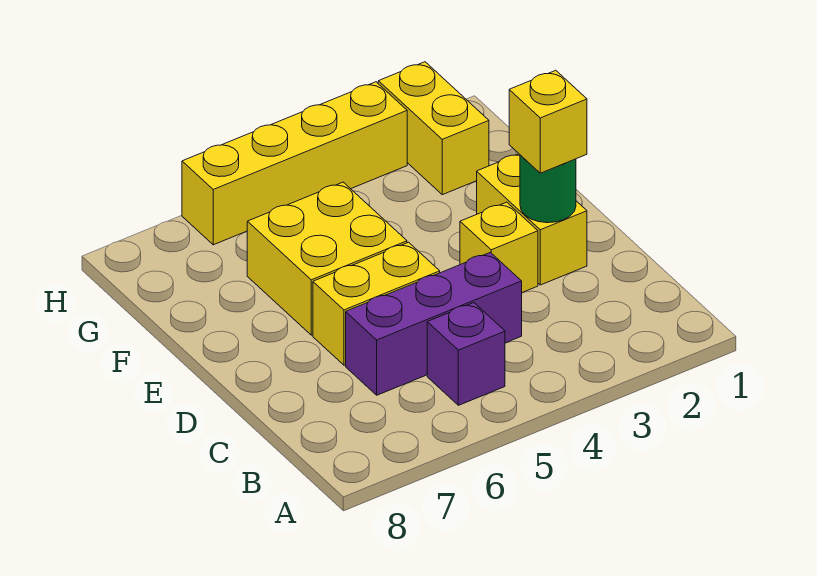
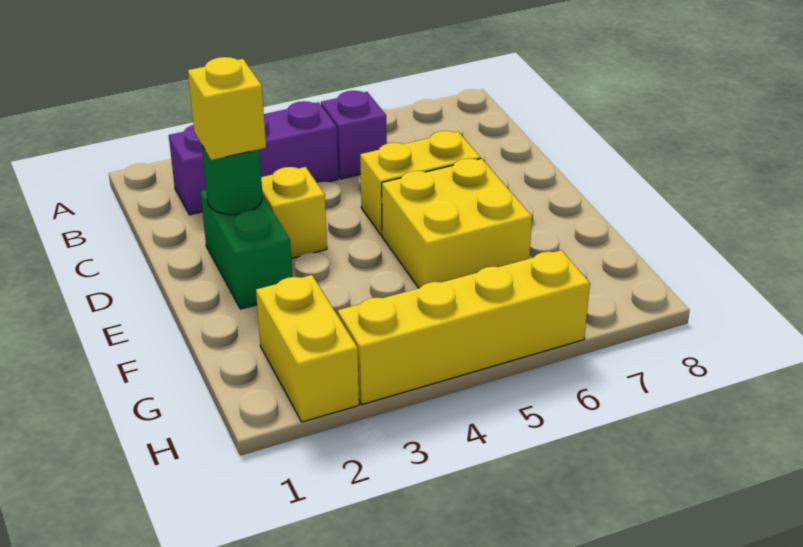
purple 1x3 brick [346,252,522,395] -> purple 1x3 brick moved to [169,101,338,215]
yellow 1x2 brick [477,154,587,285] -> green 1x2 brick [201,190,292,309]

